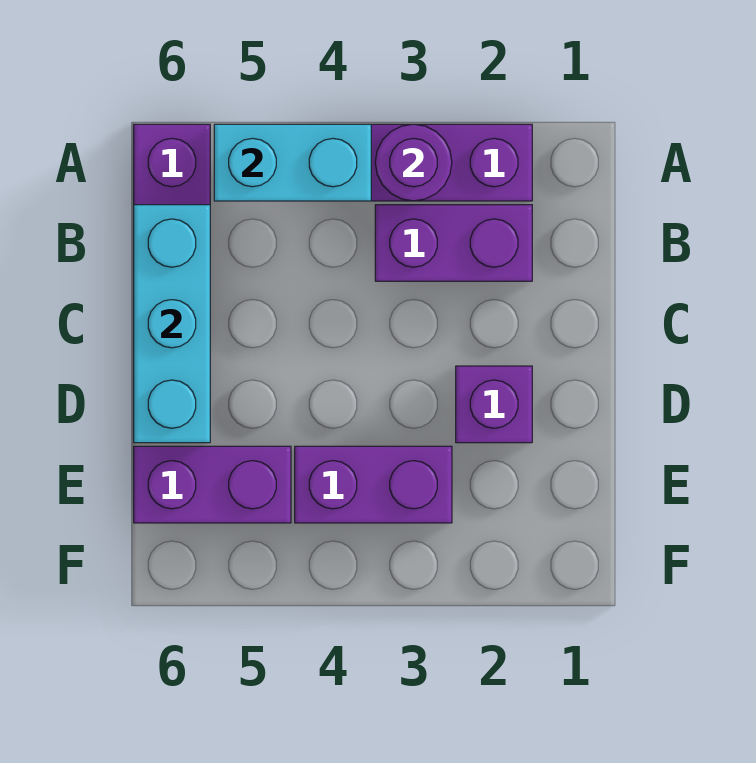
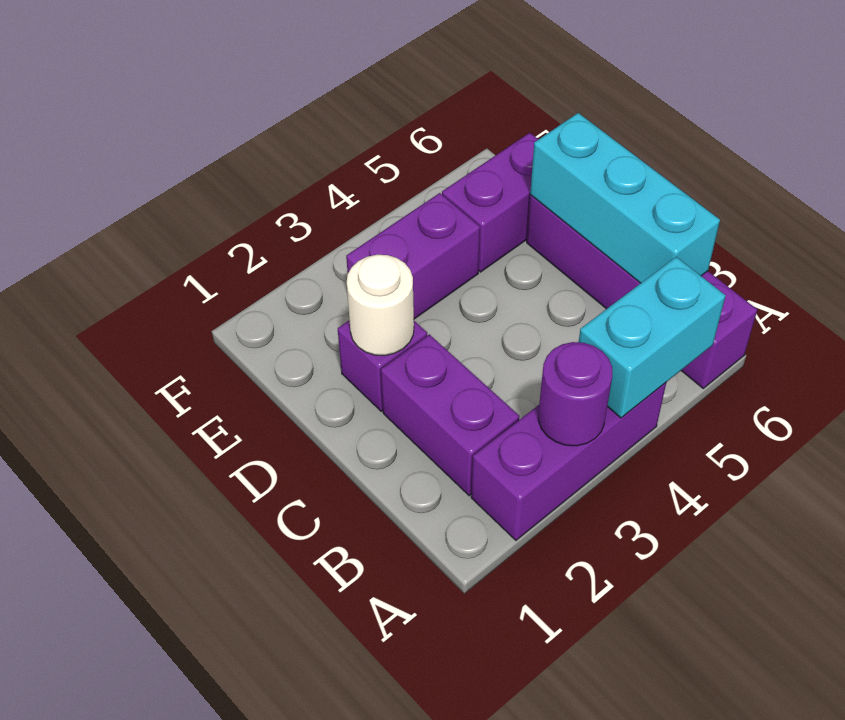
purple 1x2 brick [375,205,532,281] -> purple 1x2 brick turned to [381,334,520,496]
none -> white 1x1 round brick [347,255,414,356]

